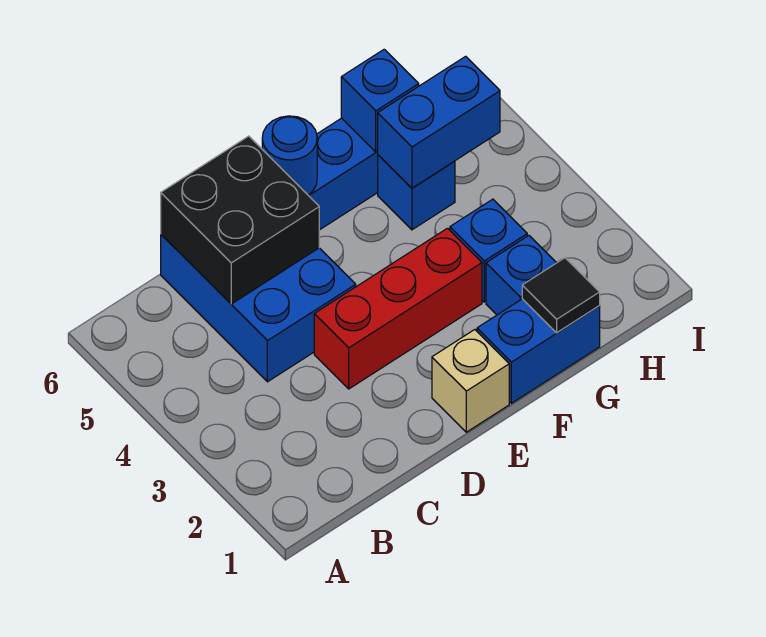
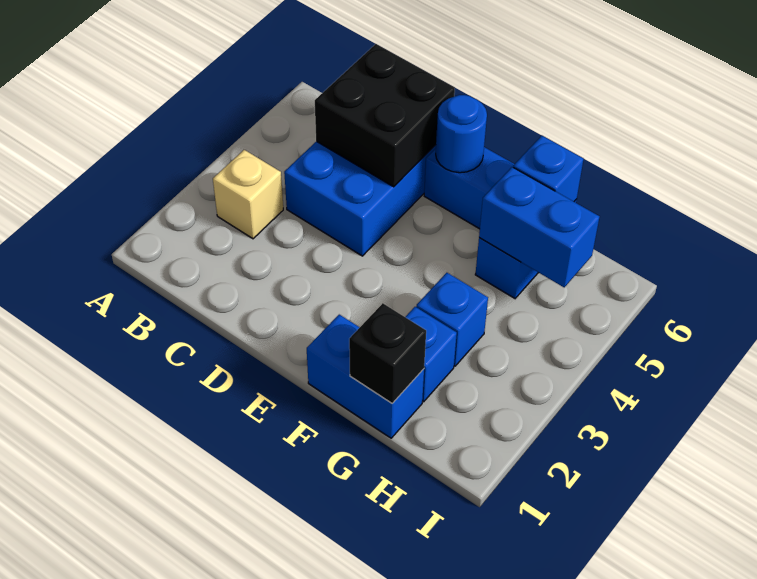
red 1x3 brick [314,228,482,389] -> none
tan 1x1 brick [432,330,509,432] -> tan 1x1 brick moved to [213,150,283,239]
black 1x1 tile [522,258,600,333] -> black 1x1 brick [349,303,426,403]

